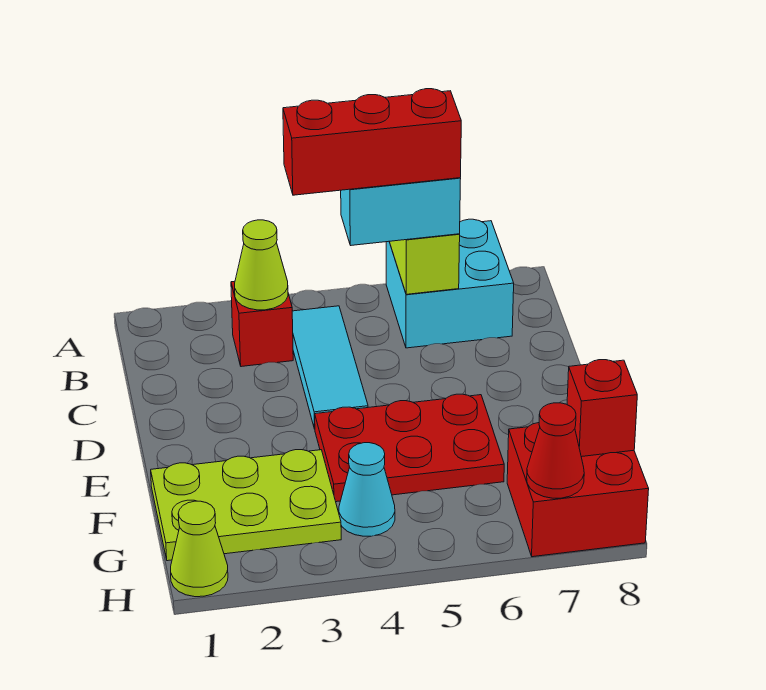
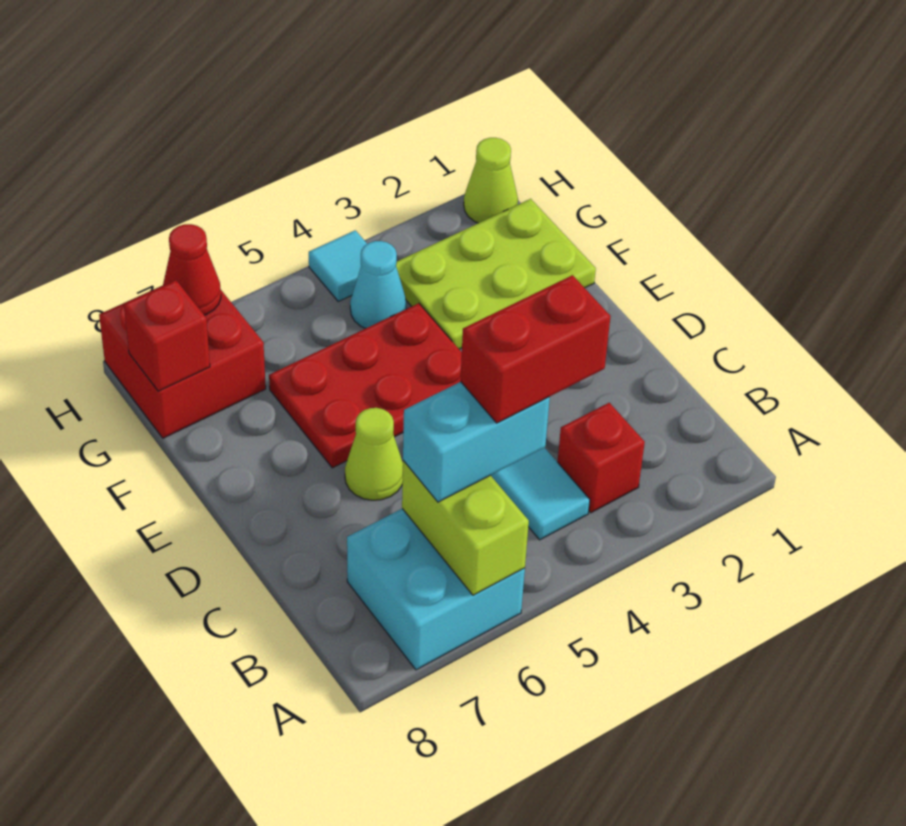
lime 1x1 cone [235,220,288,310] -> lime 1x1 cone moved to [345,408,403,500]
red 1x3 brick [283,89,461,195] -> red 1x2 brick [460,275,611,423]
none -> cyan 1x1 tile [309,230,367,302]

